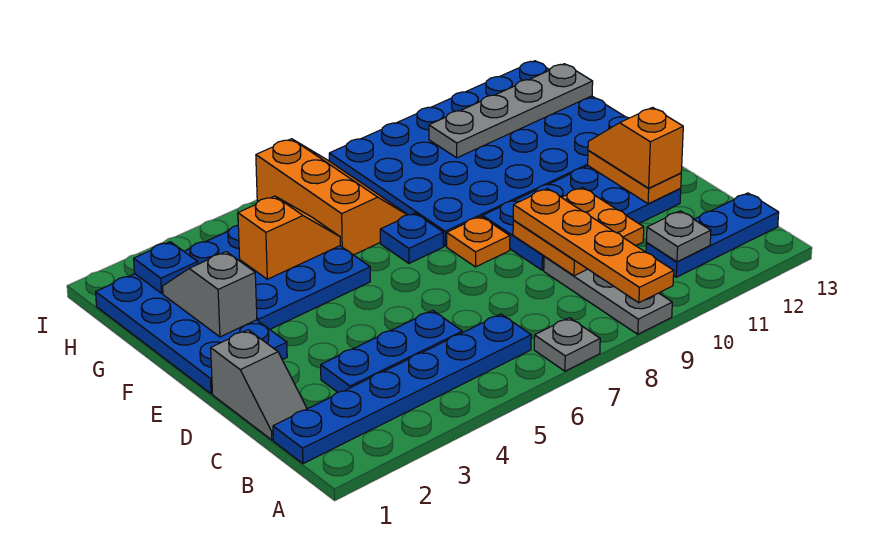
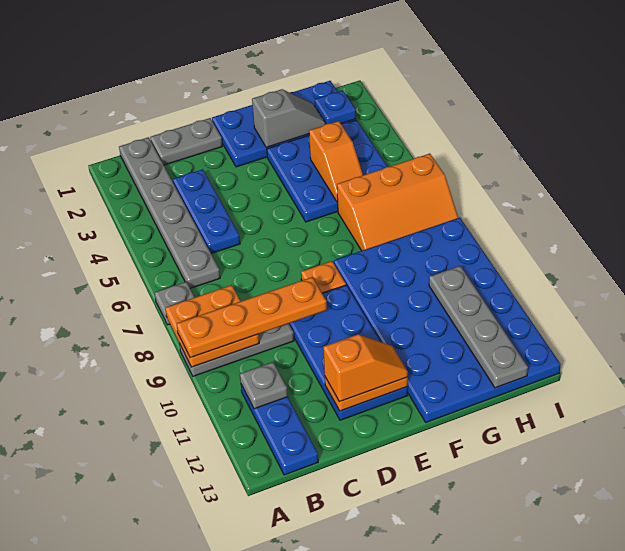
blue 1x6 plate [273,314,531,464] -> grey 1x6 plate [119,137,220,288]
grey 1x2 slope [211,330,307,440] -> grey 1x2 plate [150,118,222,165]
orange 2x2 plate [513,187,644,276] -> orange 2x2 plate moved to [165,285,259,367]
blue 1x1 plate [380,213,443,263] -> none

